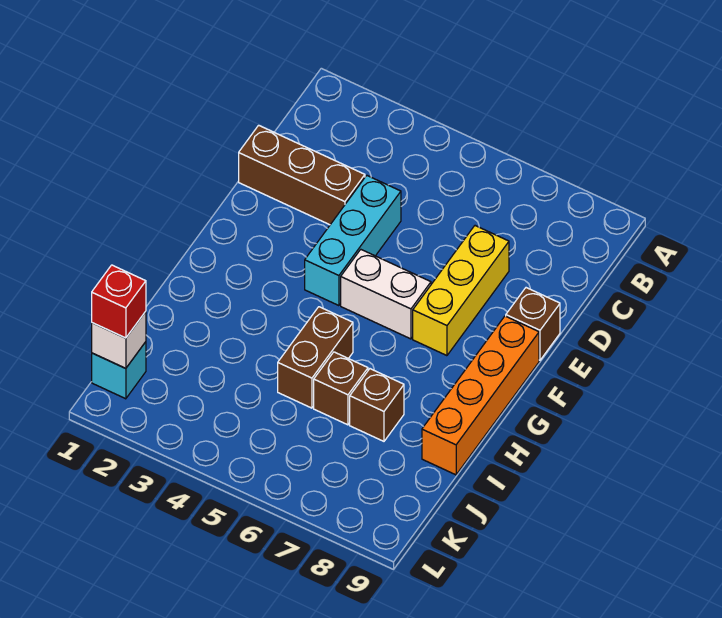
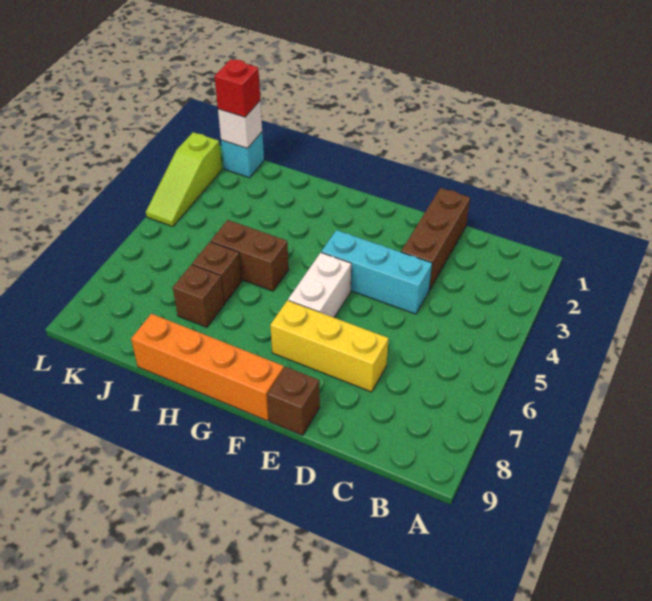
none -> lime 1x3 slope [146,132,222,227]

